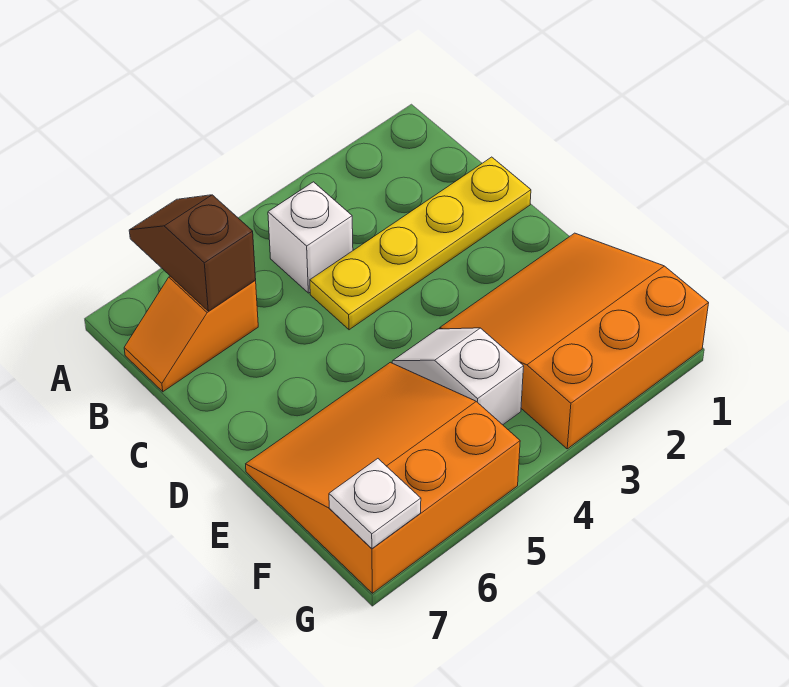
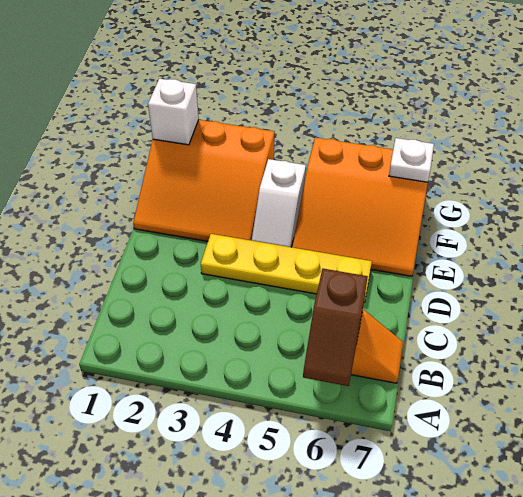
white 1x1 brick [268,182,353,293] -> white 1x1 brick moved to [148,79,199,145]
yellow 1x4 plate [310,157,531,330] -> yellow 1x4 plate moved to [201,234,372,302]

